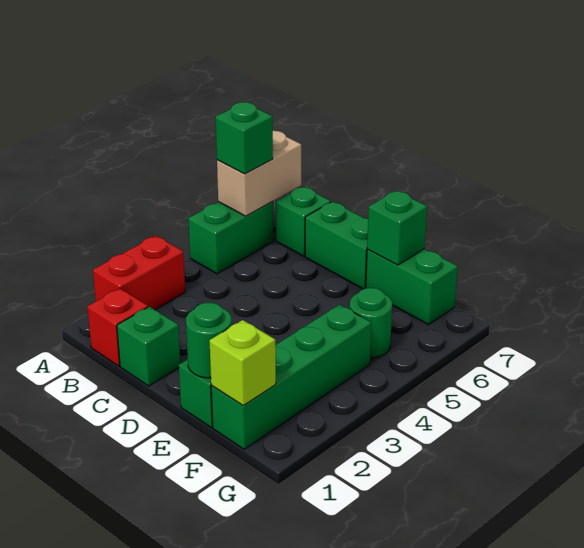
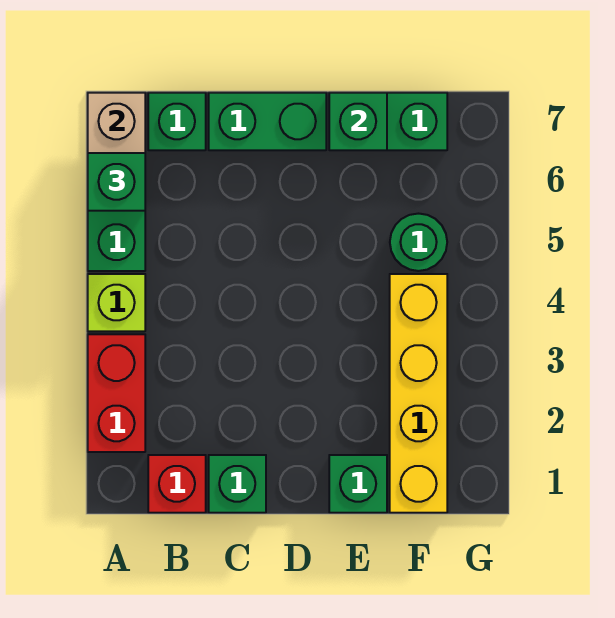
green 1x1 round brick [186,303,232,378] -> none
green 1x4 brick [211,305,371,449] -> yellow 1x4 brick [390,274,447,513]
lime 1x1 brick [209,320,276,406] -> lime 1x1 brick moved to [88,274,145,331]

